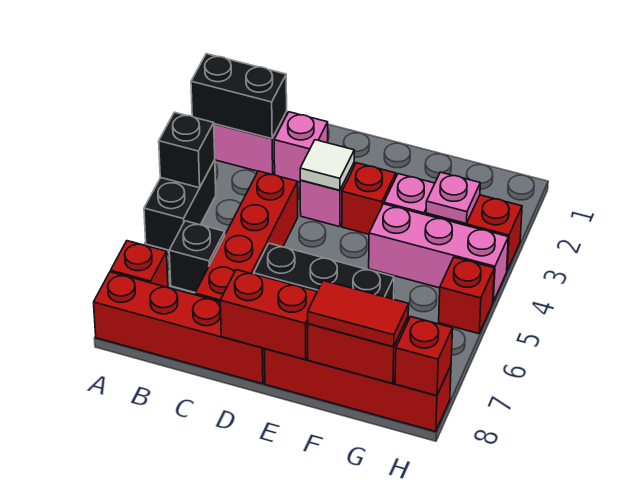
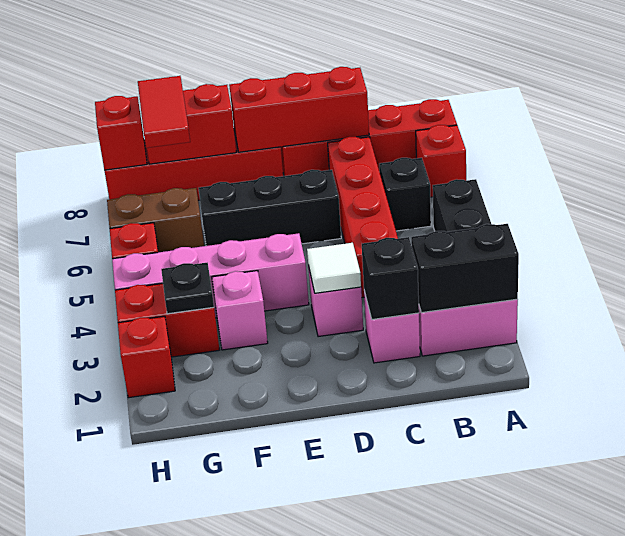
black 1x1 brick [159,112,215,188] -> black 1x1 brick moved to [362,237,419,319]
red 1x2 brick [220,270,317,360] -> red 1x3 brick [229,67,369,152]
red 1x1 brick [342,163,396,234] -> red 1x1 brick moved to [118,316,175,398]
pink 1x3 brick [369,204,508,302] -> pink 1x4 brick [112,233,309,318]
red 1x2 tile [308,281,409,347] -> red 1x2 tile turned to [138,76,190,148]
pink 1x1 plate [426,172,480,223] -> black 1x1 plate [161,263,214,314]
none -> brown 1x2 brick [107,188,204,252]

